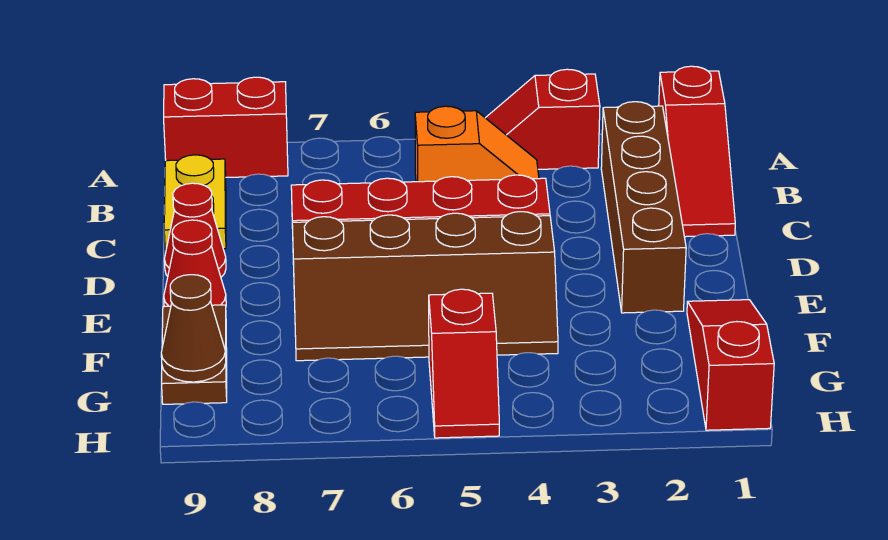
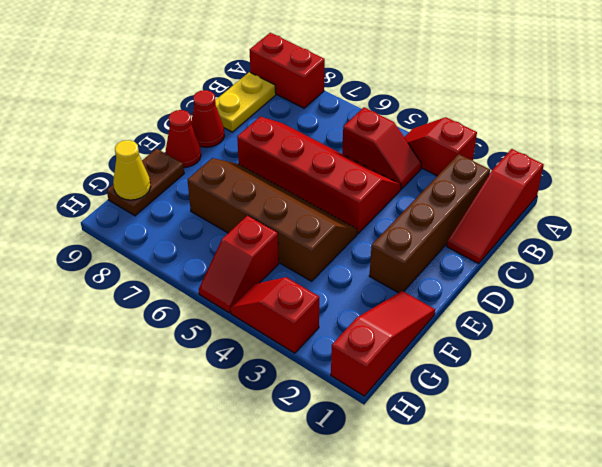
orange 1x2 slope [415,106,539,182] -> red 1x2 slope [342,107,422,189]
brown 2x4 slope [292,212,558,361] -> brown 2x4 slope turned to [187,158,357,281]
brown 1x1 cone [161,275,226,382] -> yellow 1x1 cone [113,140,150,200]
none -> red 1x2 slope [230,277,319,353]

